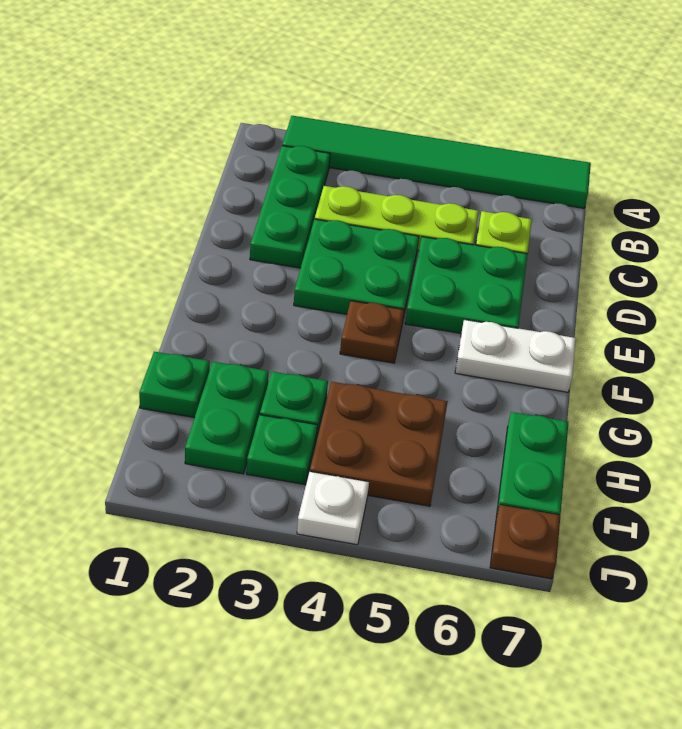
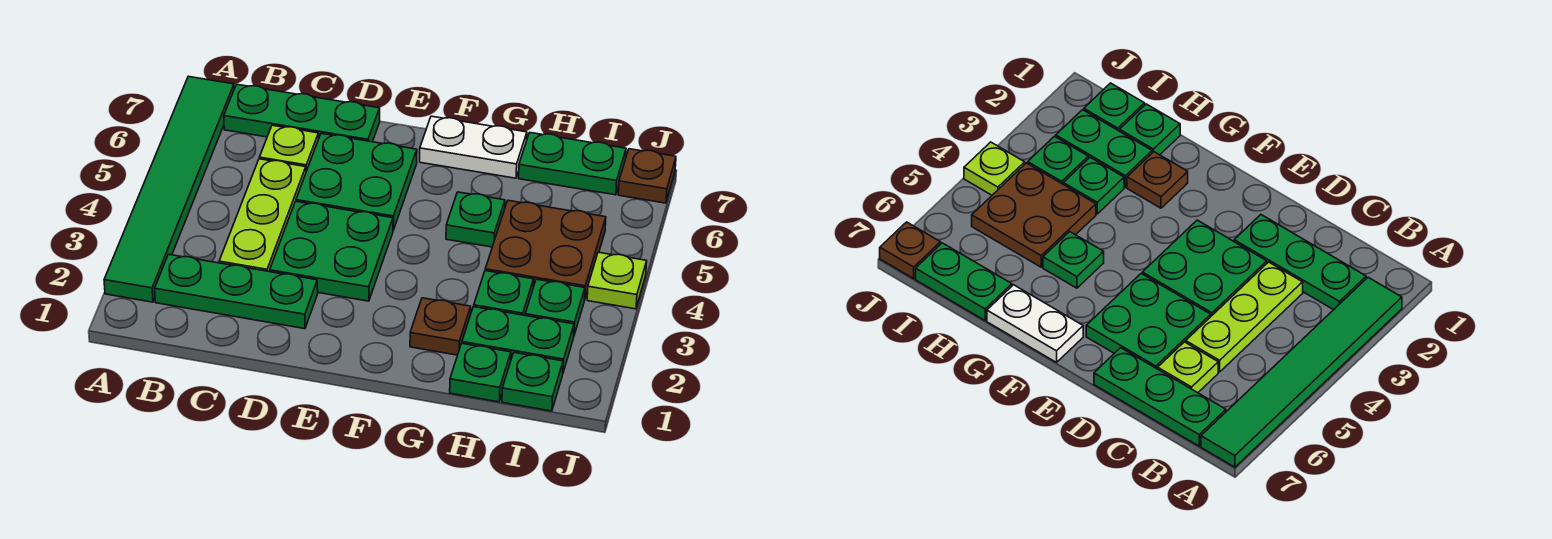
none -> green 1x3 plate [224,84,380,142]
brown 1x1 plate [340,301,404,363] -> brown 1x1 plate moved to [410,298,471,355]
white 1x2 plate [455,320,576,392] -> white 1x2 plate turned to [420,116,527,178]
none -> green 1x1 plate [446,192,505,247]
none -> green 1x1 plate [502,353,563,411]
white 1x1 plate [297,472,369,545] -> lime 1x1 plate [587,252,647,309]

